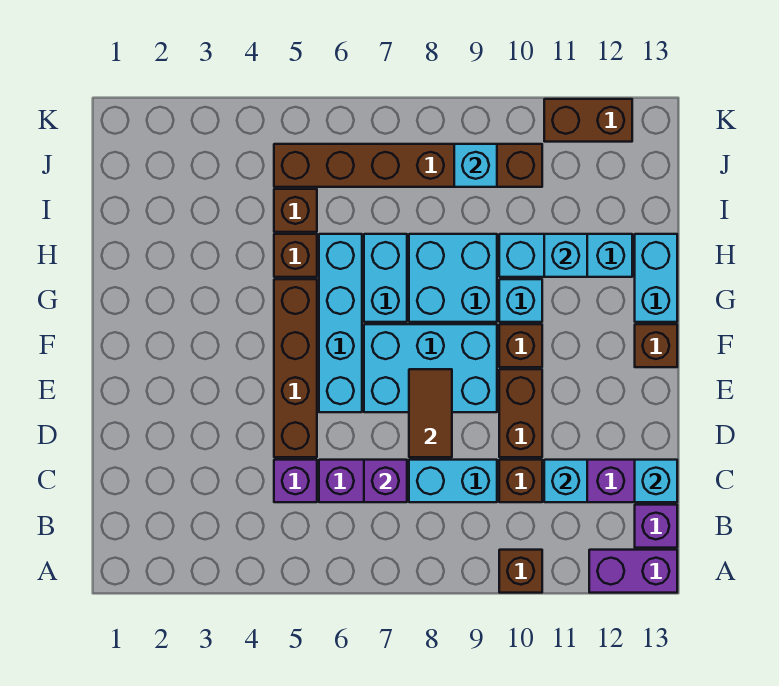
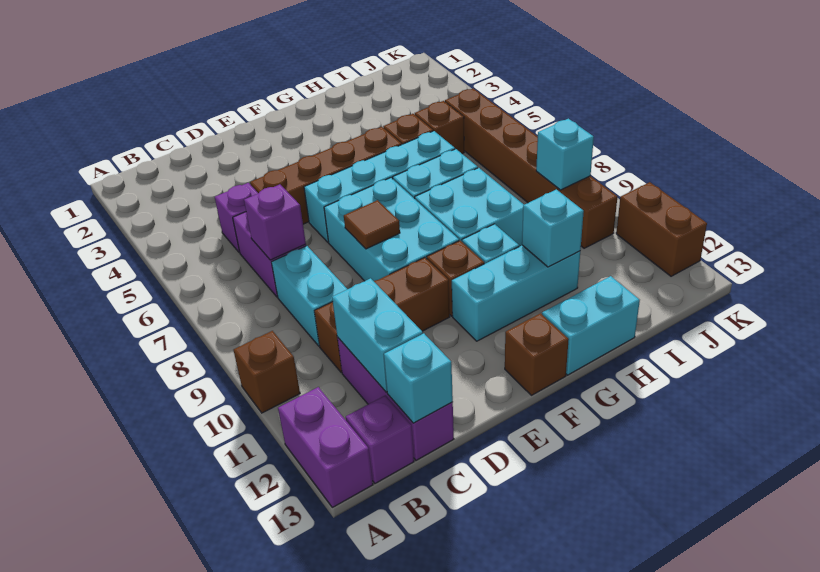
cyan 1x1 brick [544,460,587,502] -> cyan 1x2 brick [332,278,423,392]
brown 1x2 tile [409,369,452,457] -> brown 1x1 tile [344,200,400,249]
cyan 1x3 brick [499,234,632,277] -> cyan 1x3 brick turned to [452,245,580,341]

